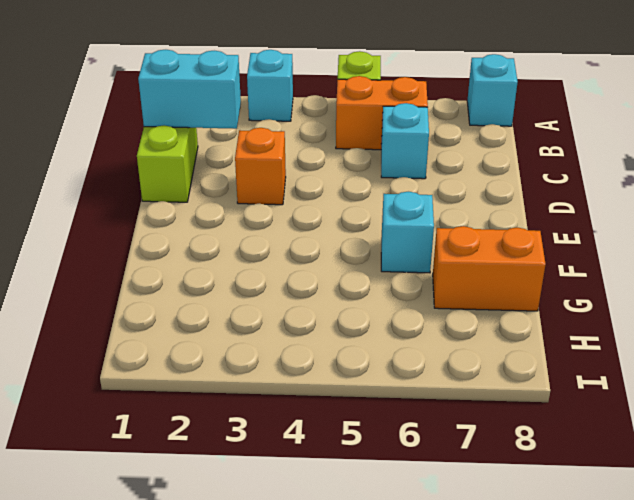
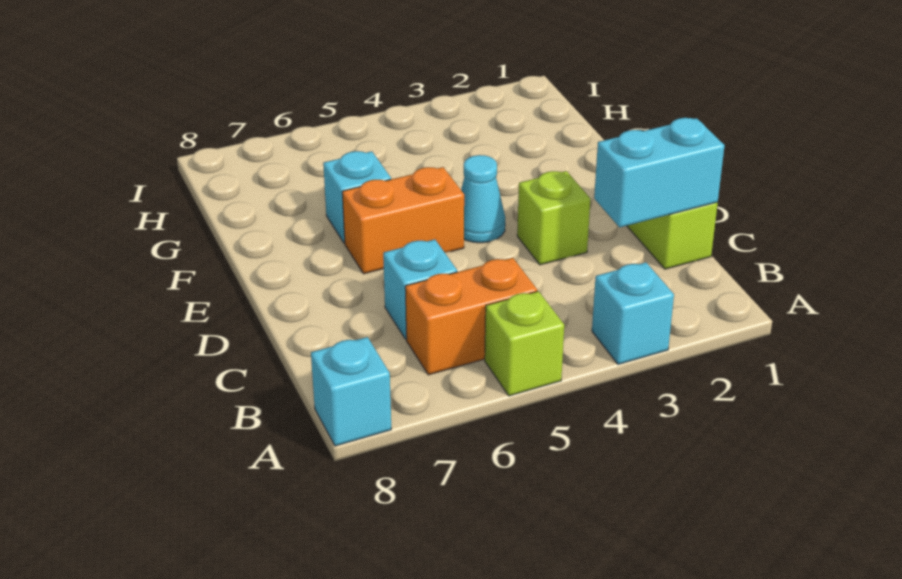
orange 1x1 brick [235,128,286,205] -> lime 1x1 brick [517,171,590,265]
none -> cyan 1x1 cone [461,155,505,243]
orange 1x2 brick [433,226,546,311] -> orange 1x2 brick moved to [342,167,464,274]

